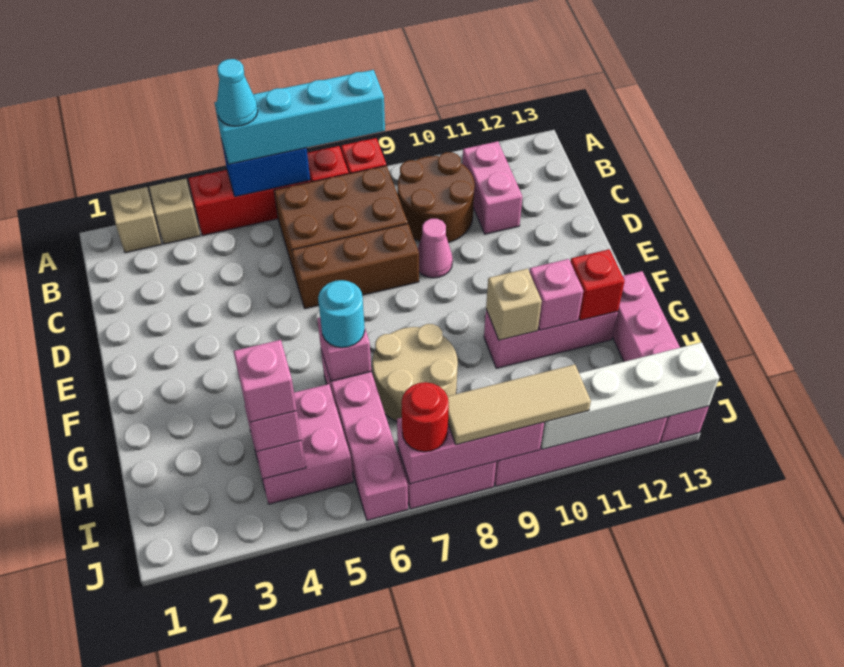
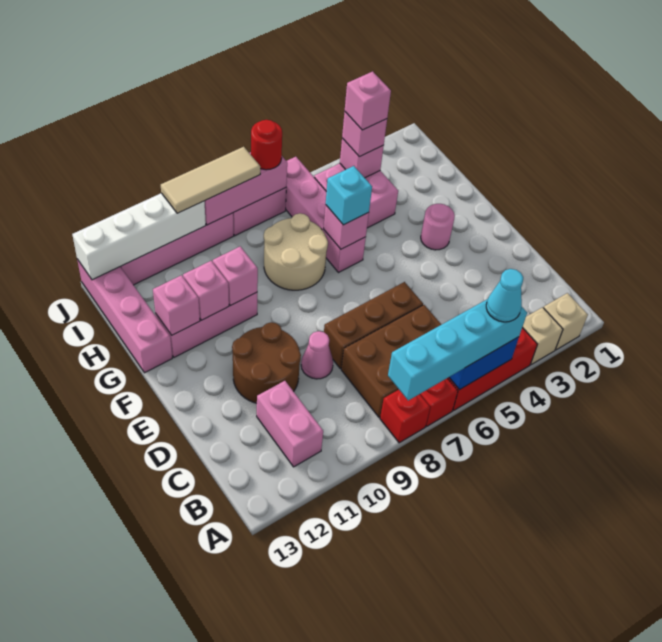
brown 2x2 round brick [398,152,475,243] -> brown 2x2 round brick moved to [232,322,301,403]
none -> pink 1x1 round brick [421,204,455,250]
cyan 1x1 round brick [318,280,365,348] -> cyan 1x1 brick [326,166,372,225]
tan 1x1 brick [486,269,542,340] -> pink 1x1 brick [213,247,258,305]
red 1x1 brick [570,249,625,320] -> pink 1x1 brick [153,275,200,335]

